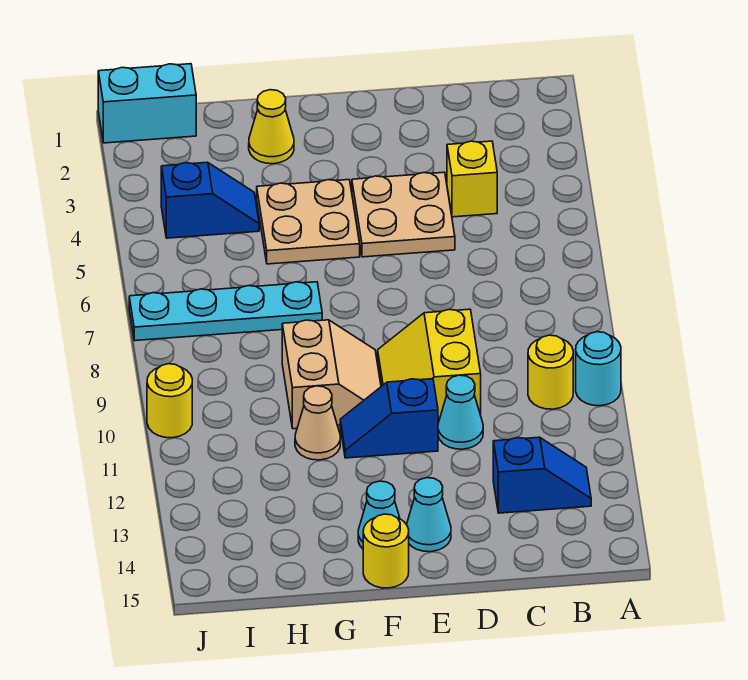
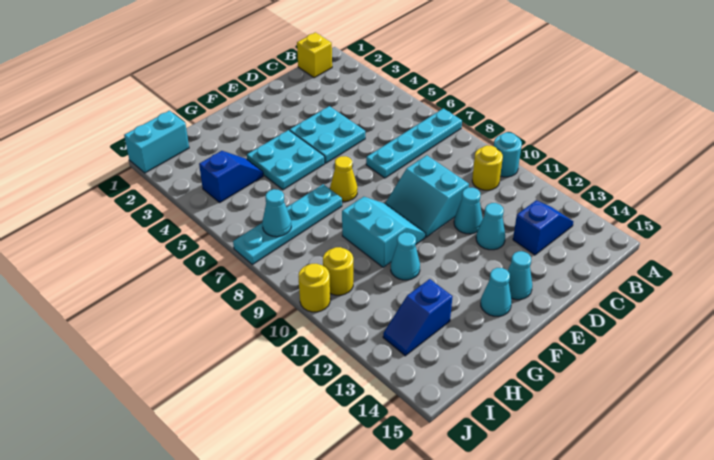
none -> cyan 1x4 plate [366,108,462,178]
yellow 1x1 brick [447,141,497,217] -> yellow 1x1 brick moved to [297,32,332,78]
tan 2x2 plate [352,172,455,257] -> cyan 2x2 plate [290,106,365,163]
yellow 2x2 slope [378,309,481,418] -> cyan 2x2 slope [385,155,469,237]
none -> cyan 1x1 cone [476,203,505,250]
blue 1x2 slope [340,379,438,458] -> blue 1x2 slope moved to [383,279,453,356]
tan 2x2 plate [257,180,360,264] -> cyan 2x2 plate [247,130,325,190]
tan 2x2 slope [282,320,381,429] -> cyan 2x2 slope [342,197,426,267]
yellow 1x1 round brick [363,514,409,588] -> yellow 1x1 round brick moved to [323,247,353,295]
yellow 1x1 cone [249,90,294,164] -> yellow 1x1 cone moved to [330,156,357,202]
tan 1x1 cone [295,386,340,460] -> cyan 1x1 cone [391,232,420,280]
none -> cyan 1x1 cone [262,189,291,237]

